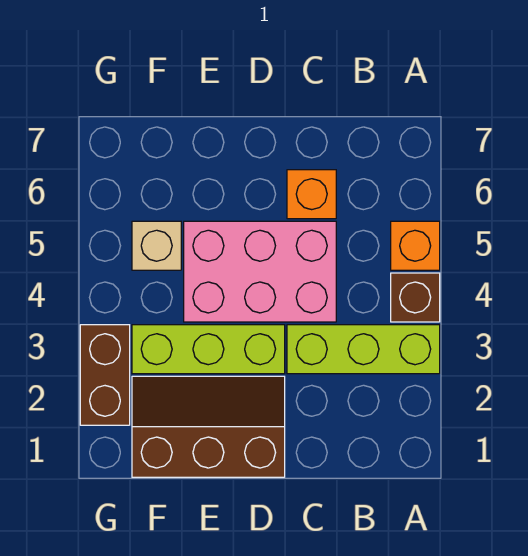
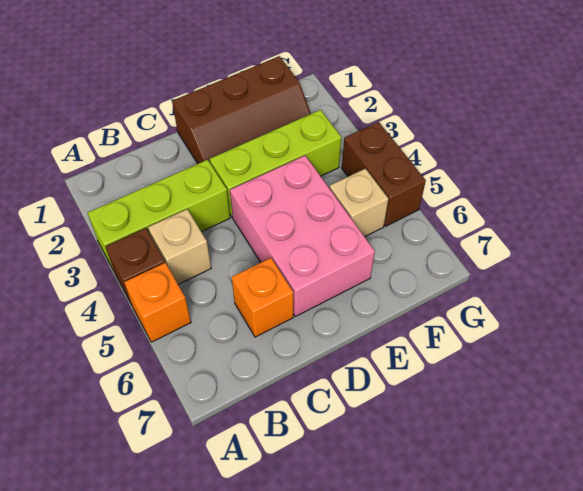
none -> tan 1x1 brick [148,209,211,284]
pink 2x3 brick [184,221,336,322] -> pink 2x3 brick turned to [230,156,375,316]
brown 1x2 brick [80,325,130,425] -> brown 1x2 brick moved to [342,122,426,226]

